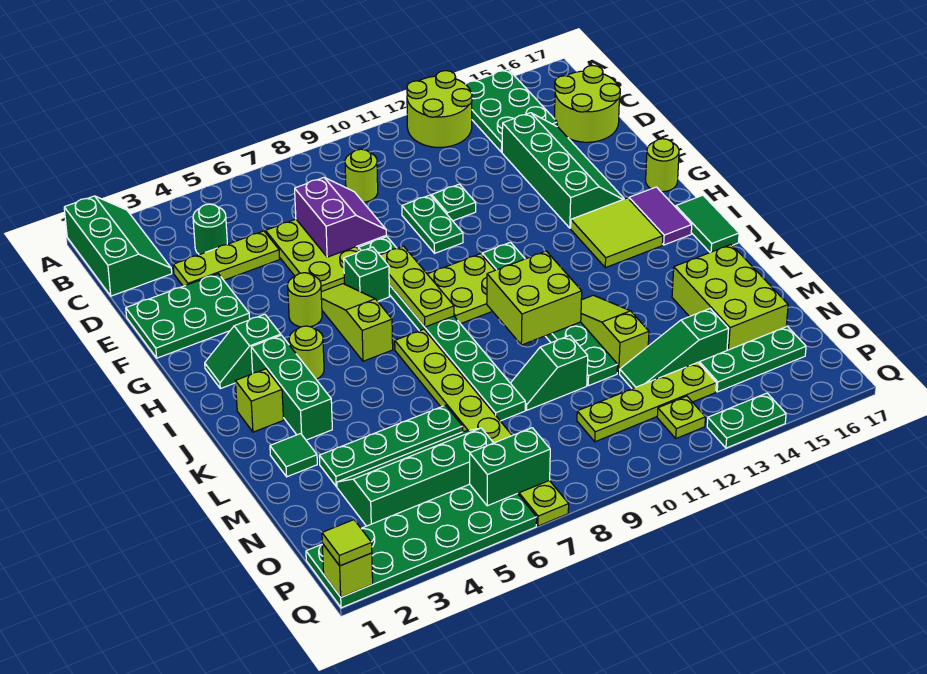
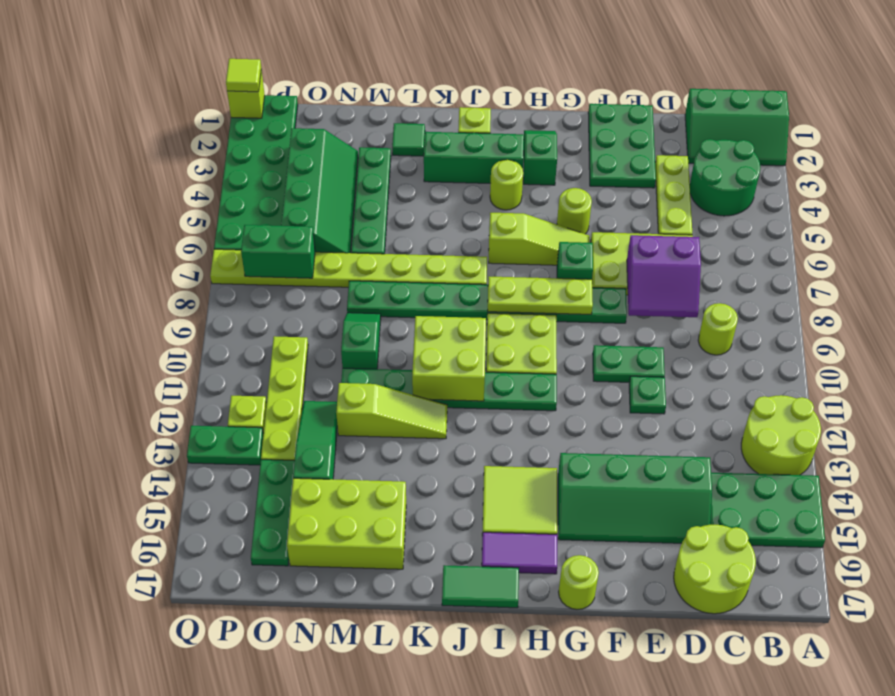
green 1x1 round brick [193,204,227,255] -> green 2x2 round brick [690,139,760,216]
green 1x2 brick [470,428,550,506] -> green 1x2 brick turned to [241,225,315,278]
green 1x2 plate [707,393,786,448] -> green 1x2 plate turned to [187,426,263,465]

